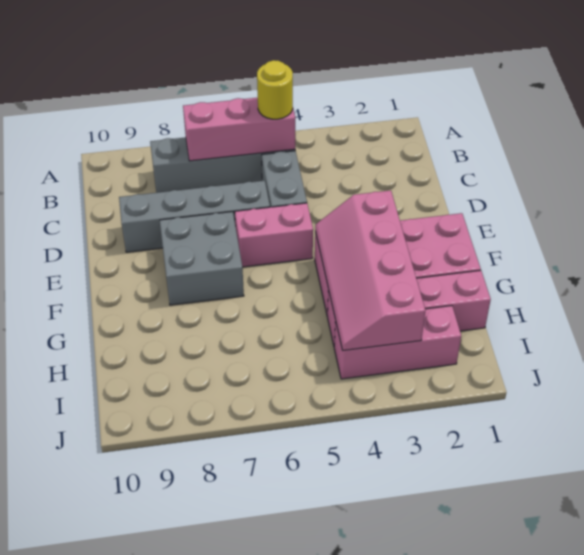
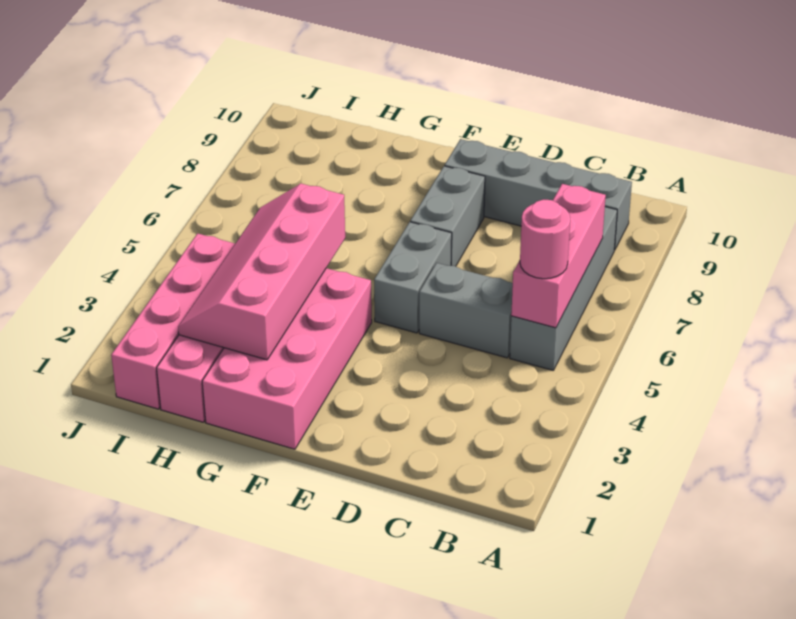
yellow 1x1 round brick [257,60,293,119] -> pink 1x1 round brick [520,200,570,279]
grey 1x4 brick [119,181,270,252] -> grey 1x4 brick turned to [445,139,632,250]
pink 1x2 brick [235,203,313,267] -> grey 1x2 brick [374,222,452,333]
grey 2x2 brick [160,212,244,305] -> grey 1x2 brick [410,166,485,266]
pink 2x4 slope [315,190,425,351] -> pink 2x4 slope turned to [178,184,345,360]
pink 1x3 brick [334,306,461,379] -> pink 1x4 brick [111,233,235,409]

